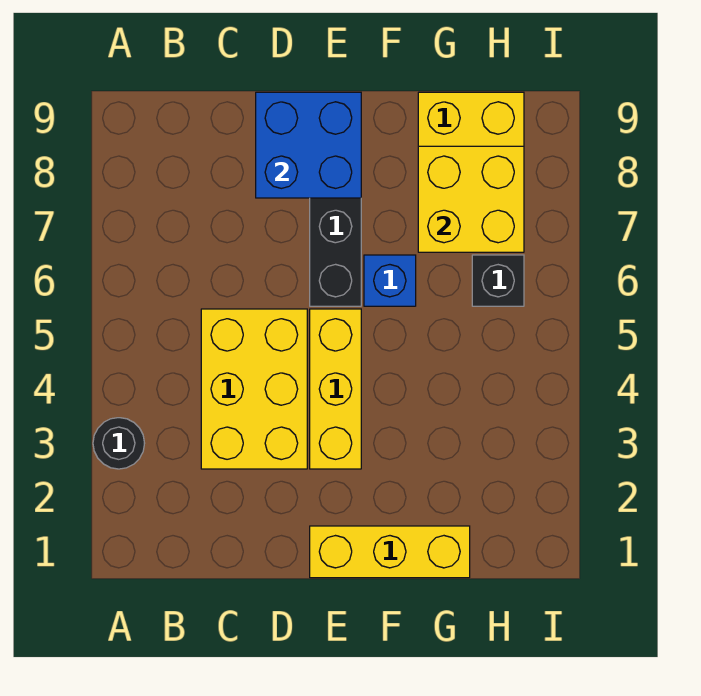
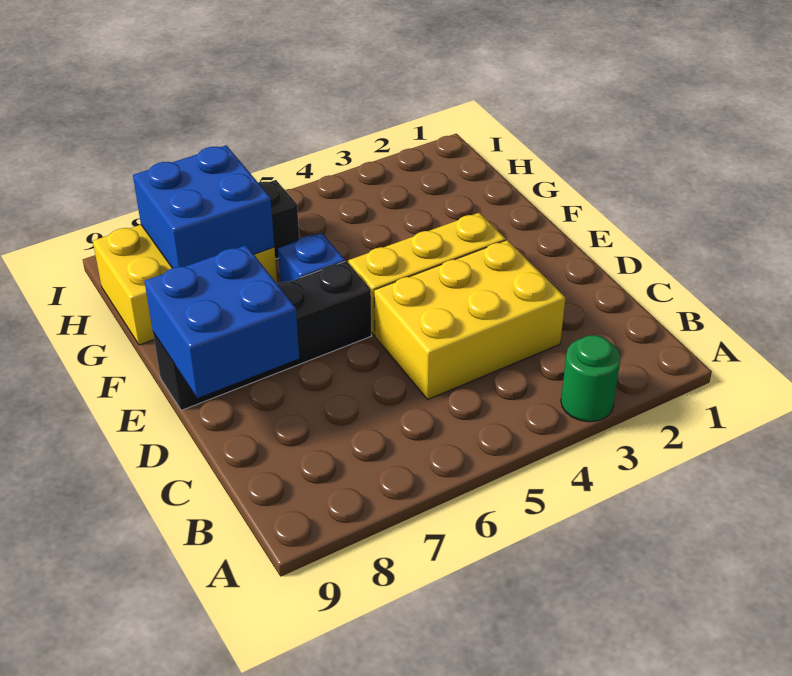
black 1x1 round brick [93,418,145,469] -> green 1x1 round brick [561,335,621,422]
yellow 1x3 brick [310,526,470,578] -> none
yellow 2x2 brick [418,146,524,252] -> blue 2x2 brick [133,145,274,268]

